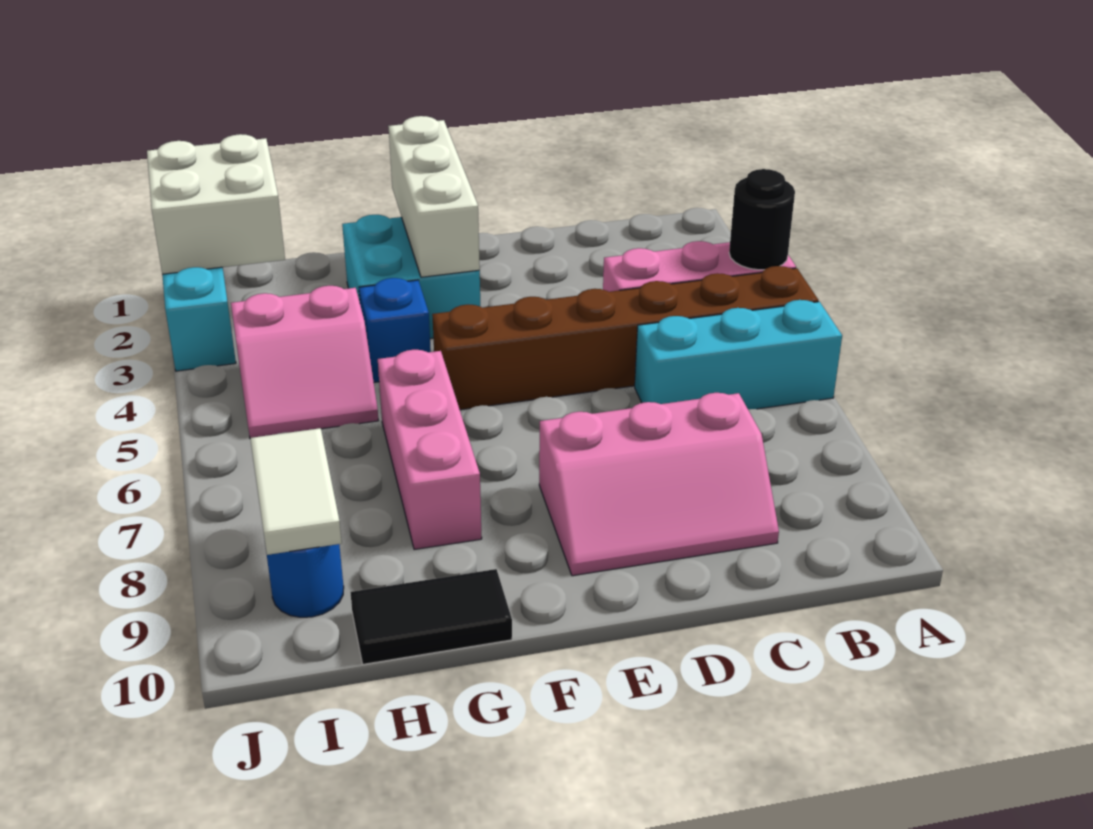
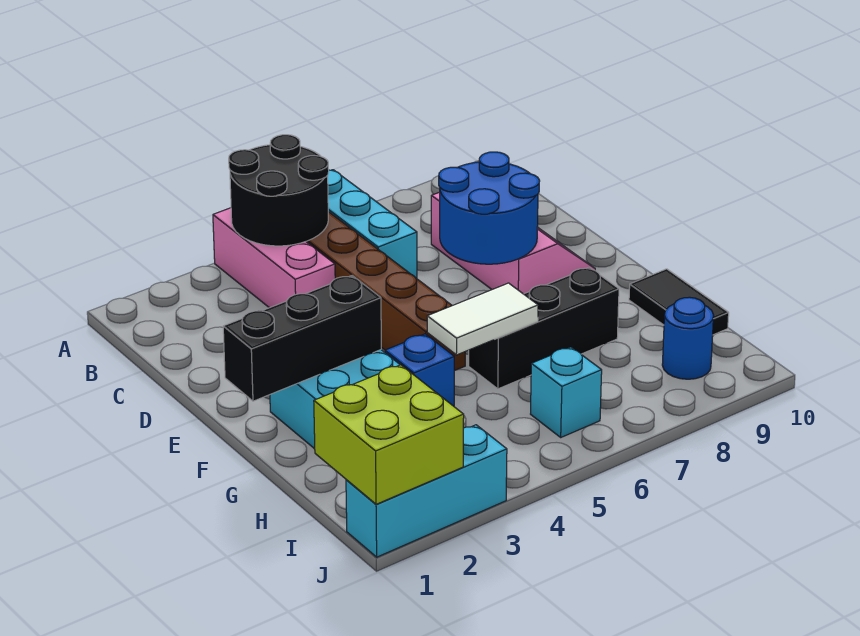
black 1x1 round brick [729,169,795,270] -> black 2x2 round brick [229,135,329,246]
none -> blue 2x2 round brick [439,152,540,264]
white 1x3 brick [389,116,480,277] -> black 1x3 brick [223,276,381,401]
pink 1x3 brick [378,350,482,550] -> black 1x3 brick [469,268,619,389]
pink 2x2 slope [231,286,379,438] -> none
white 2x2 brick [147,134,285,274] -> lime 2x2 brick [314,365,464,504]
none -> cyan 1x1 brick [531,347,602,437]
white 1x2 tile [250,428,342,555] -> white 1x2 tile moved to [427,283,538,355]

